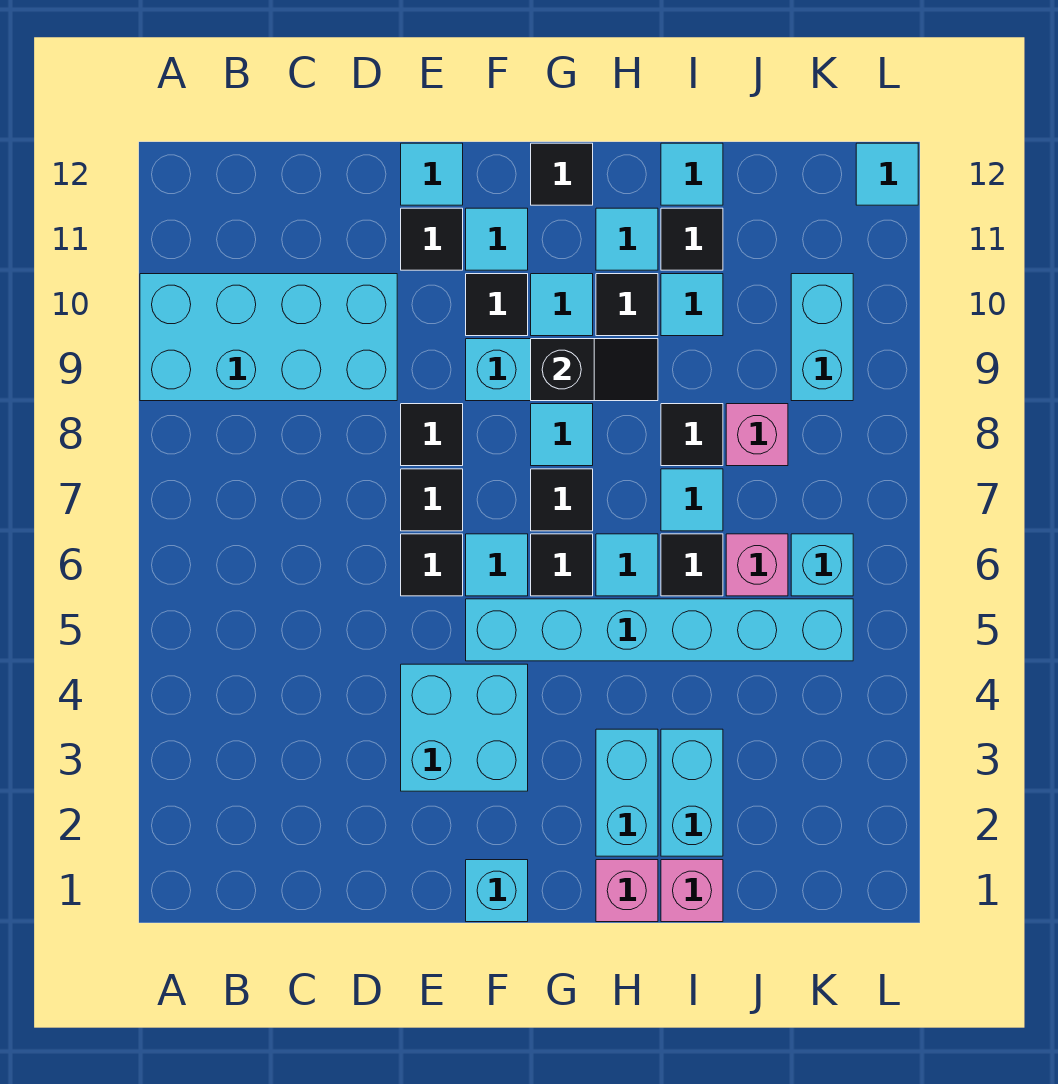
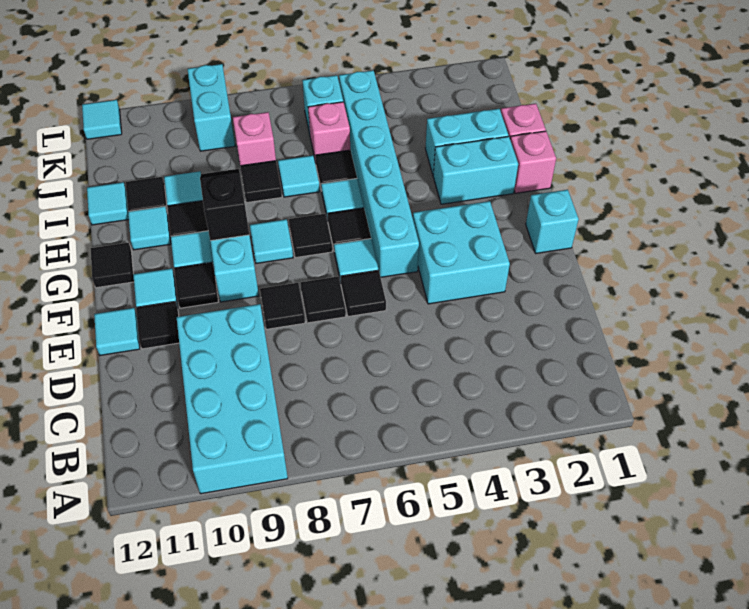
cyan 1x2 brick [791,274,853,401] -> cyan 1x2 brick turned to [188,64,235,151]

